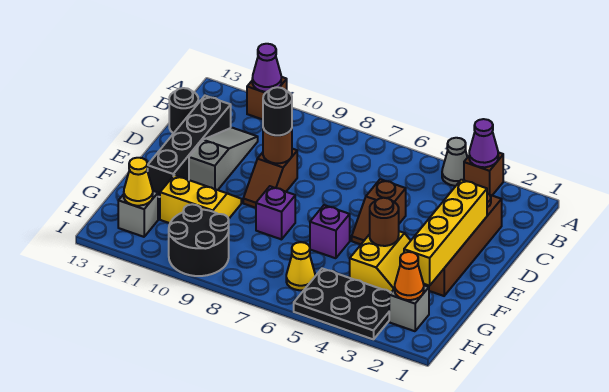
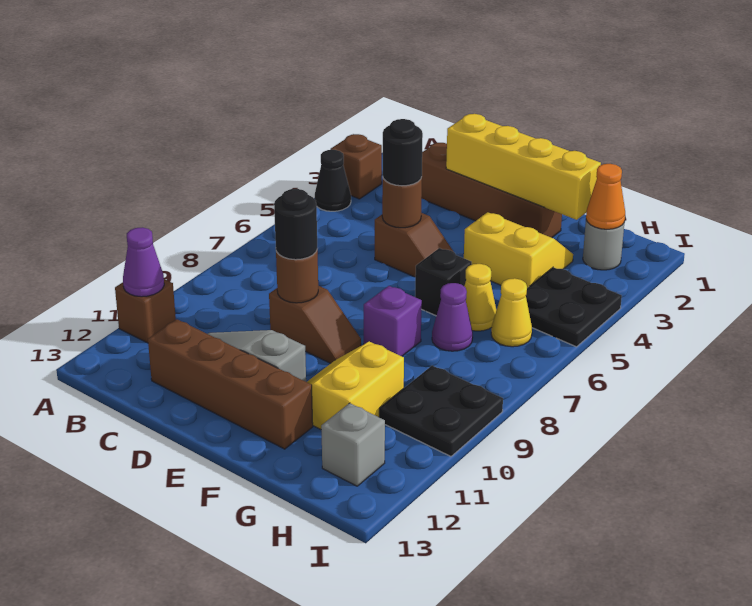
purple 1x1 cone [469,119,498,167] -> purple 1x1 cone moved to [432,283,473,351]
grey 1x1 cone [442,138,468,186] -> black 1x1 cone [315,150,351,211]
black 1x4 brick [148,96,231,197] -> brown 1x4 brick [148,319,313,449]
black 1x1 round brick [169,88,198,133] -> black 1x1 round brick moved to [383,119,423,186]
brown 1x1 round brick [370,198,399,246] -> brown 1x1 round brick moved to [382,178,422,228]
purple 1x1 brick [310,205,350,258] -> black 1x1 brick [415,248,472,316]
grey 1x1 brick [389,285,429,331] -> grey 1x1 round brick [583,220,624,270]
black 2x3 plate [294,269,391,339] -> black 2x2 plate [526,267,622,347]
black 2x2 round brick [169,204,229,276] -> black 2x2 plate [379,366,503,456]
yellow 1x1 cone [124,158,153,206] -> yellow 1x1 cone moved to [464,264,496,331]

